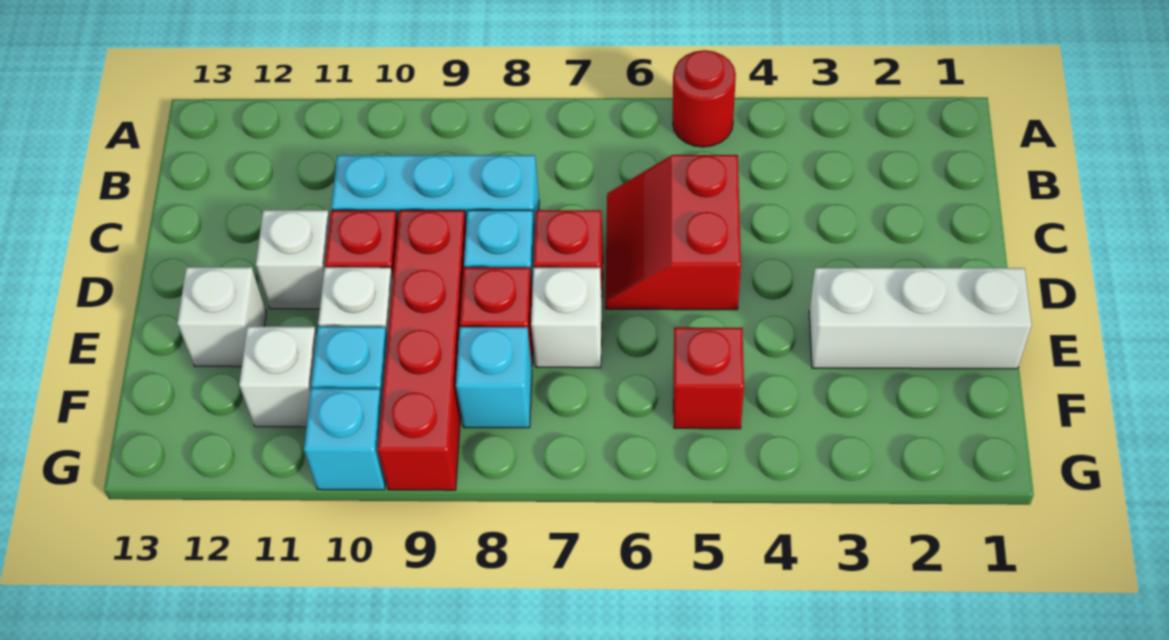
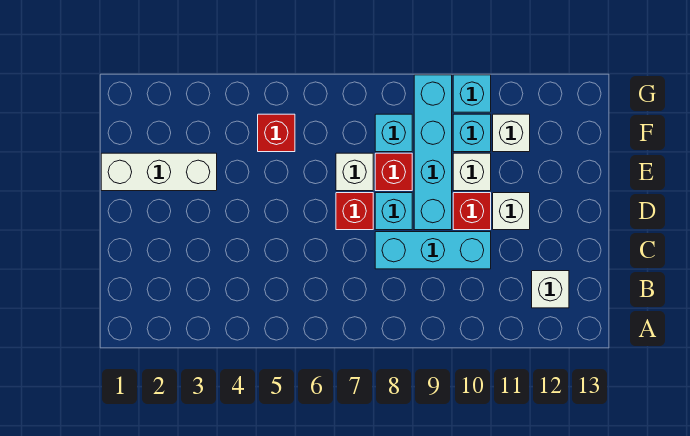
red 1x1 round brick [673,50,736,147] -> none
red 2x2 slope [605,155,741,310] -> none
red 1x4 brick [378,210,466,490] -> cyan 1x4 brick [414,75,452,230]
white 1x1 brick [177,267,266,367] -> white 1x1 brick moved to [532,271,569,308]

